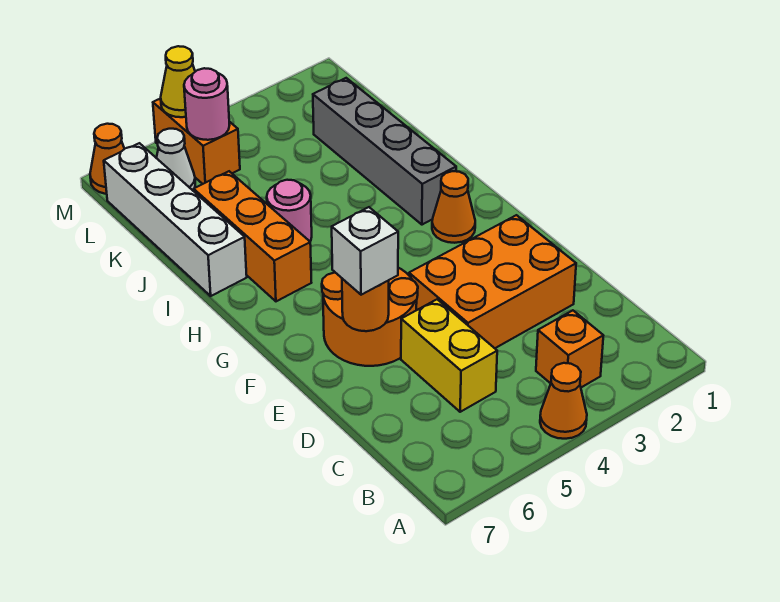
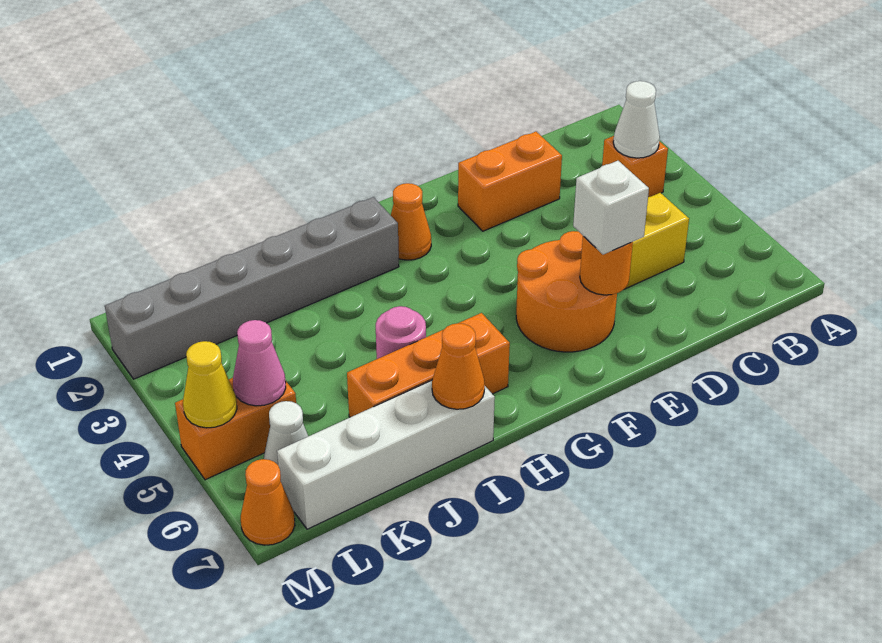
orange 1x1 cone [540,363,587,439] -> orange 1x1 cone moved to [432,323,485,409]
none -> white 1x1 cone [613,81,660,158]
orange 2x3 brick [409,215,576,348] -> orange 1x2 brick [458,132,562,231]
grey 1x4 brick [313,78,456,225] -> grey 1x6 brick [105,197,399,379]
pink 1x1 round brick [184,68,230,140] -> pink 1x1 cone [233,320,286,406]

